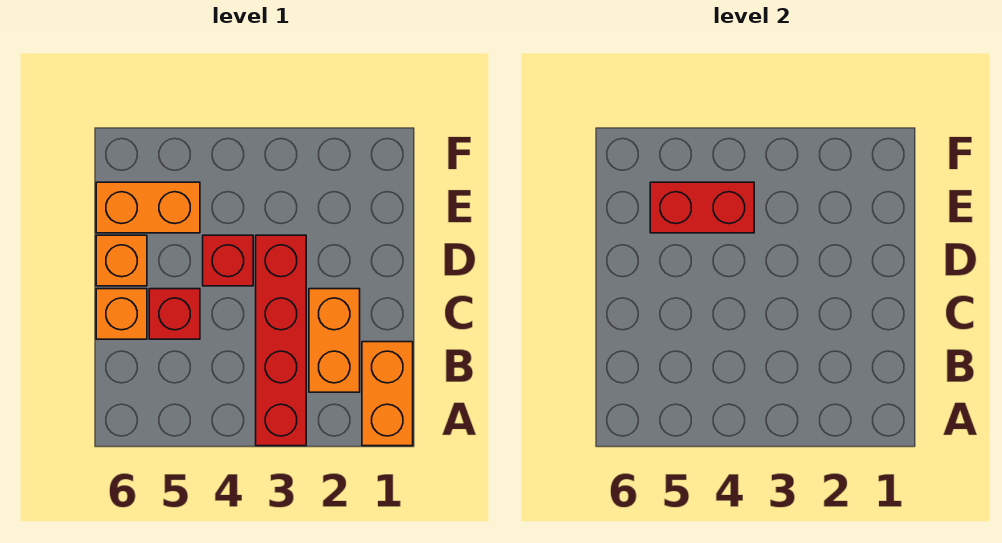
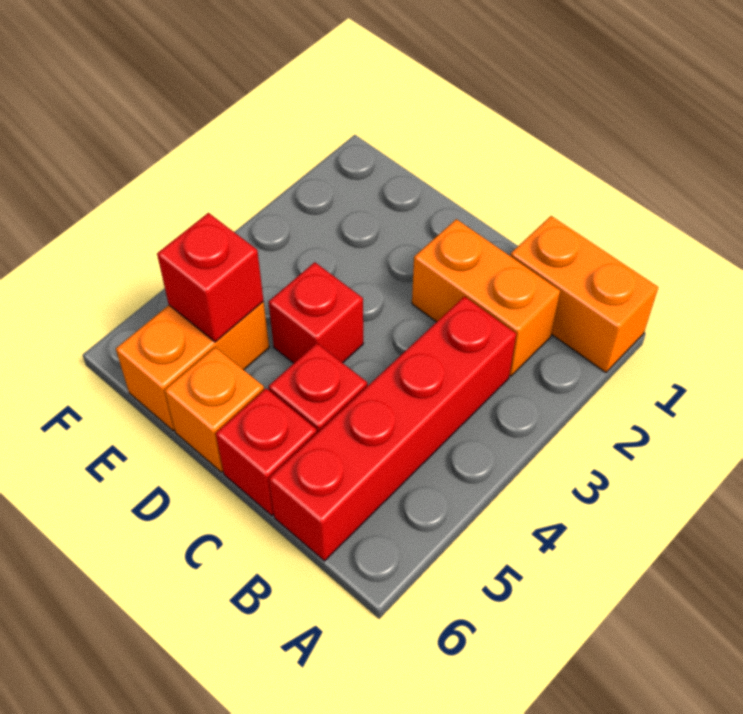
red 1x4 brick [256,235,306,446] -> red 1x4 brick turned to [269,296,516,561]
orange 1x1 brick [96,289,147,339] -> red 1x1 brick [216,389,317,516]
red 1x2 brick [650,182,754,233] -> red 1x1 brick [157,213,264,342]

